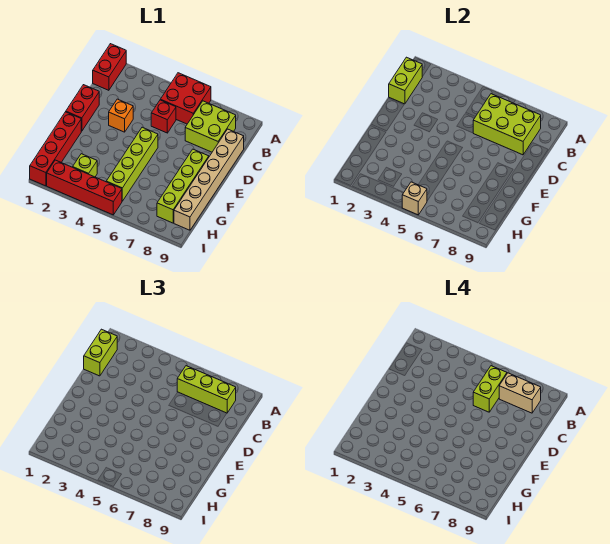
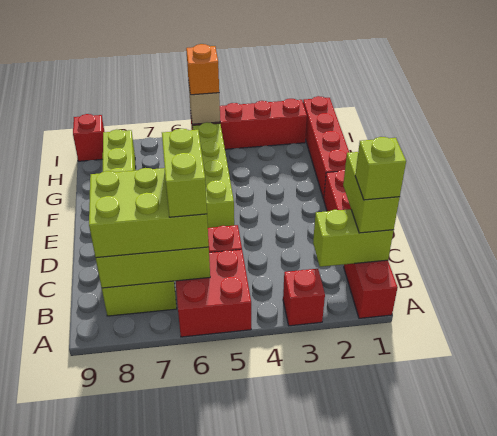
none -> red 1x1 brick [283,269,325,326]
lime 1x2 brick [389,57,422,104] -> lime 1x2 brick turned to [313,209,394,267]
lime 1x3 brick [177,366,236,413] -> lime 2x3 brick [89,168,209,258]
tan 1x2 brick [499,373,541,413] -> none
tan 1x6 brick [174,129,244,230] -> none
orange 1x1 brick [109,99,133,132] -> orange 1x1 brick moved to [186,44,219,95]
lime 1x1 brick [73,154,97,177] -> lime 1x1 brick moved to [355,137,406,200]
none -> red 1x1 brick [73,114,104,161]

